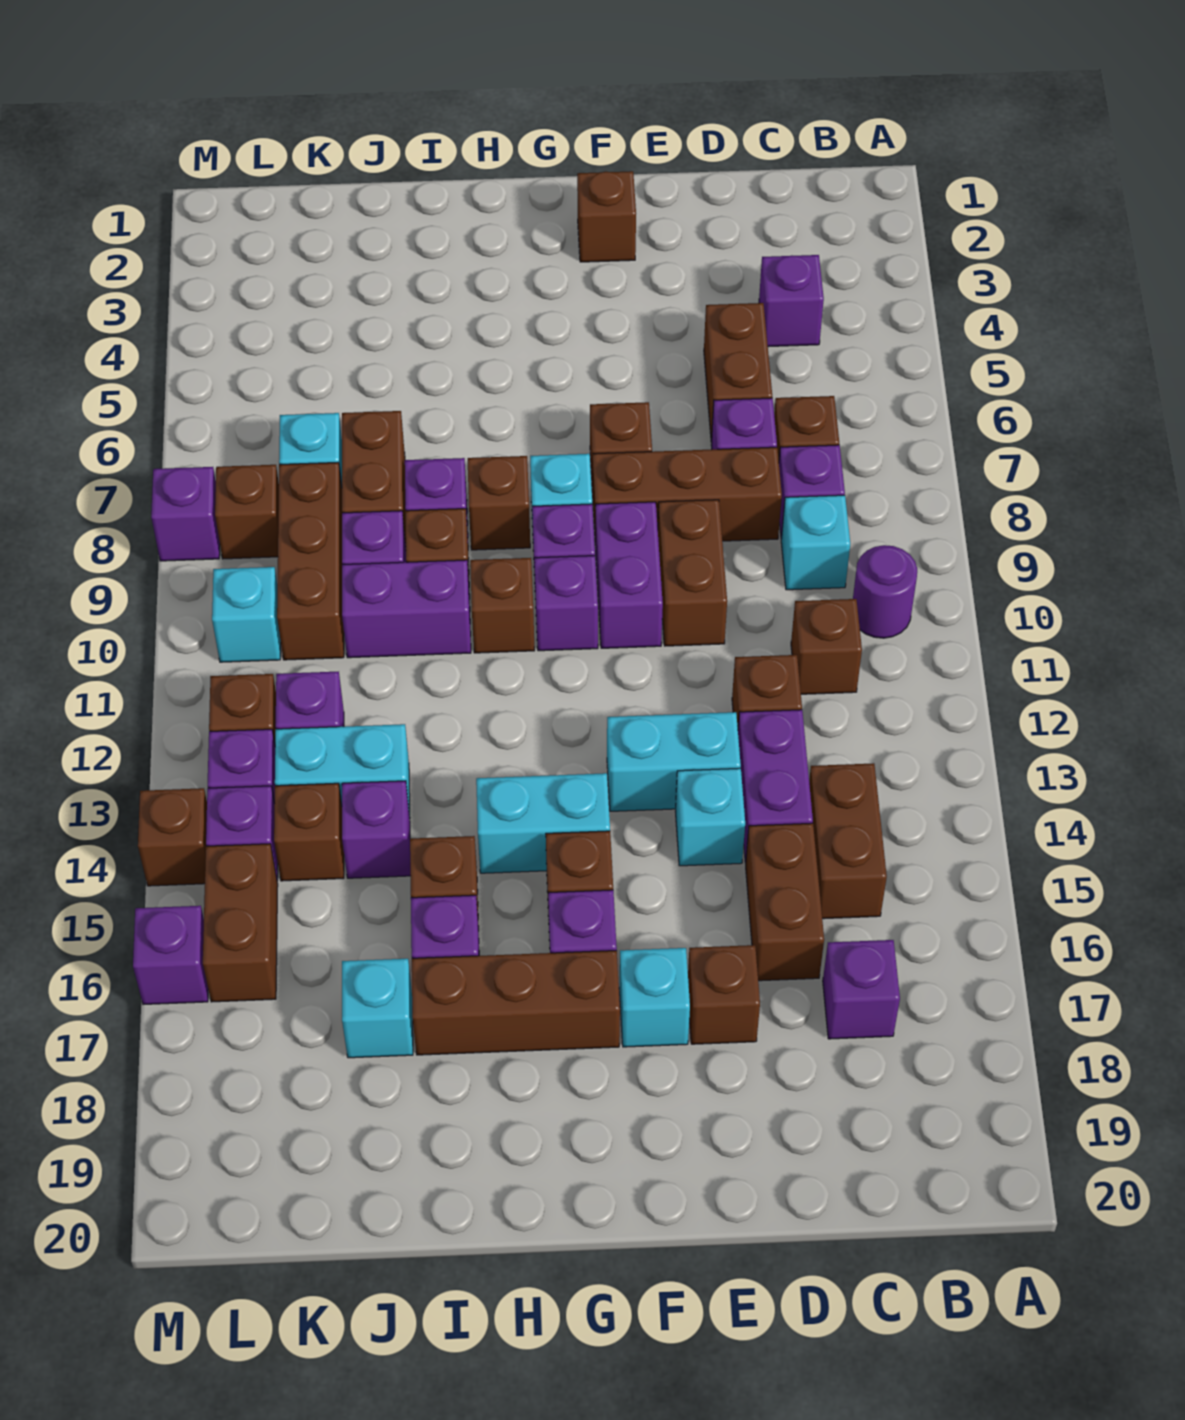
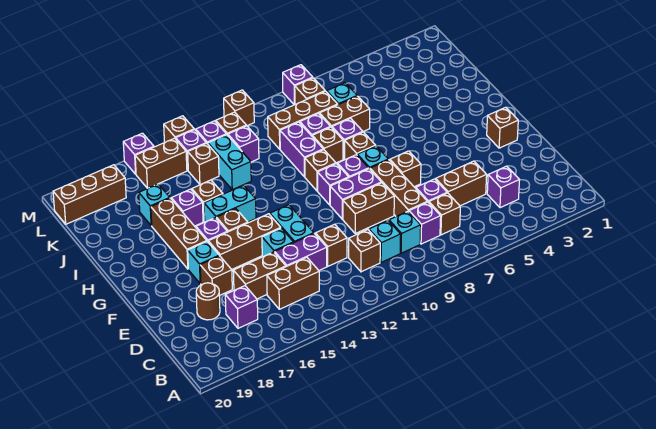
purple 1x1 round brick [853,545,917,638] -> none
none -> brown 1x1 round brick [196,283,220,320]
none -> brown 1x3 brick [208,214,281,269]
cyan 1x2 brick [476,773,610,873] -> cyan 1x2 brick turned to [204,185,256,222]
purple 1x1 brick [342,781,411,878] -> none
cyan 1x1 brick [212,567,281,662] -> cyan 1x1 brick moved to [369,220,401,262]
none -> brown 1x3 brick [53,165,126,224]
none -> brown 1x1 brick [224,90,254,126]

